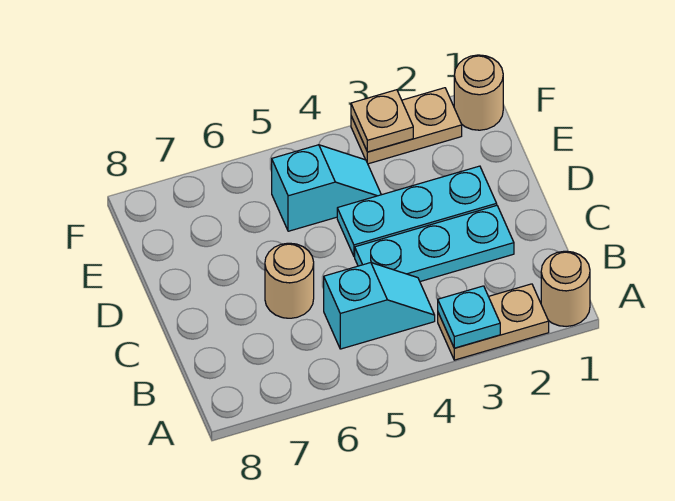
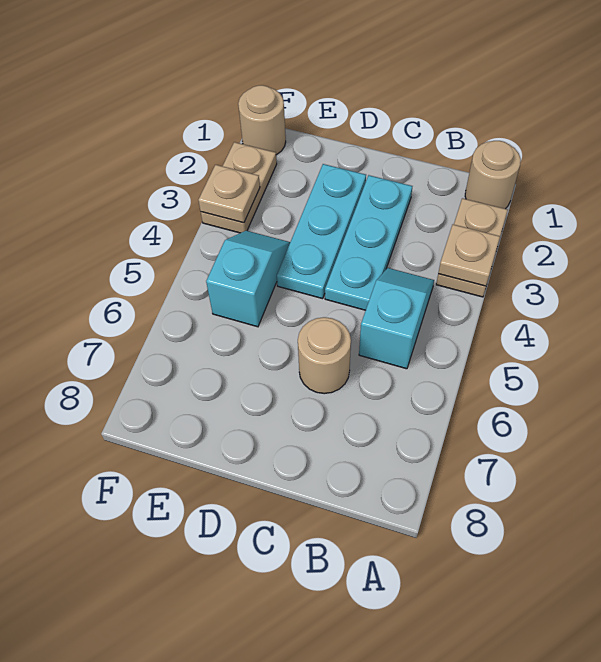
cyan 1x1 plate [438,286,500,348] -> tan 1x1 plate [438,224,500,286]

